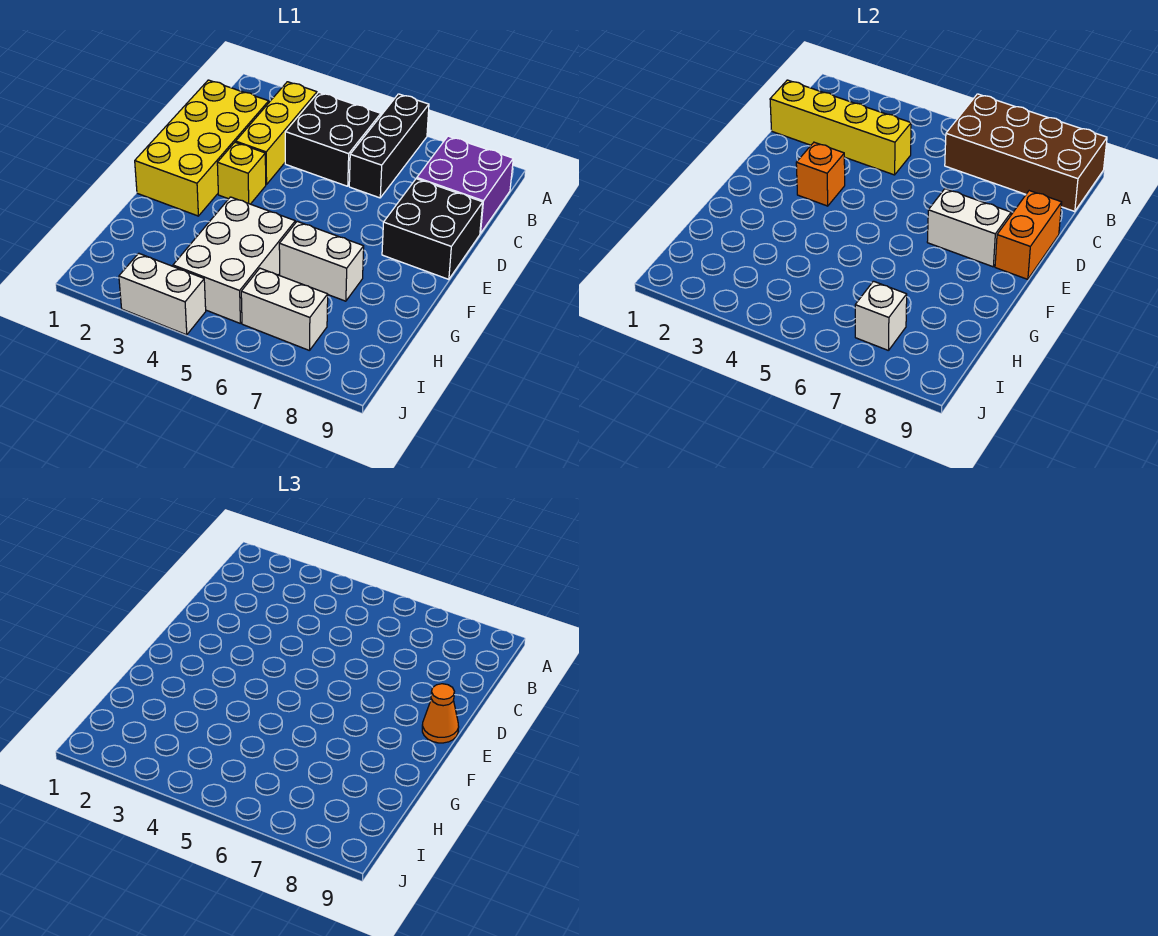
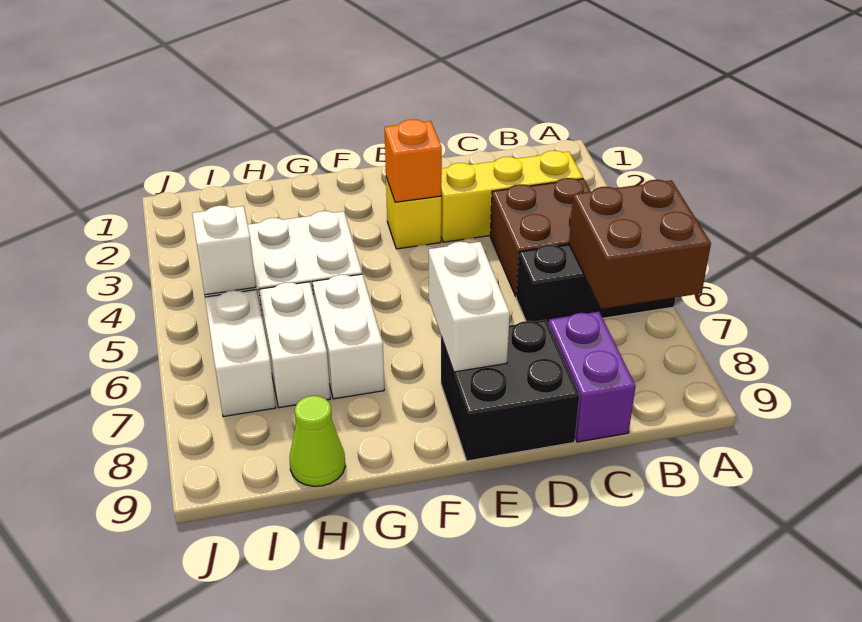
brown 2x4 brick [945,94,1107,212] -> brown 2x2 brick [569,180,711,309]
black 2x2 brick [285,92,381,186] -> brown 2x2 brick [490,178,591,296]
purple 2x2 brick [417,136,513,234] -> purple 1x2 brick [549,312,636,442]
yellow 2x4 brick [135,80,269,216] -> none
yellow 1x4 brick [770,80,911,175] -> none
orange 1x2 brick [995,191,1062,279] -> none
orange 1x1 cone [422,684,459,743] -> none
none -> lime 1x1 cone [290,396,345,486]
white 1x1 brick [855,281,907,351] -> white 1x1 brick moved to [192,206,256,295]
white 1x2 brick [119,253,206,335] -> white 1x2 brick moved to [259,282,330,408]

